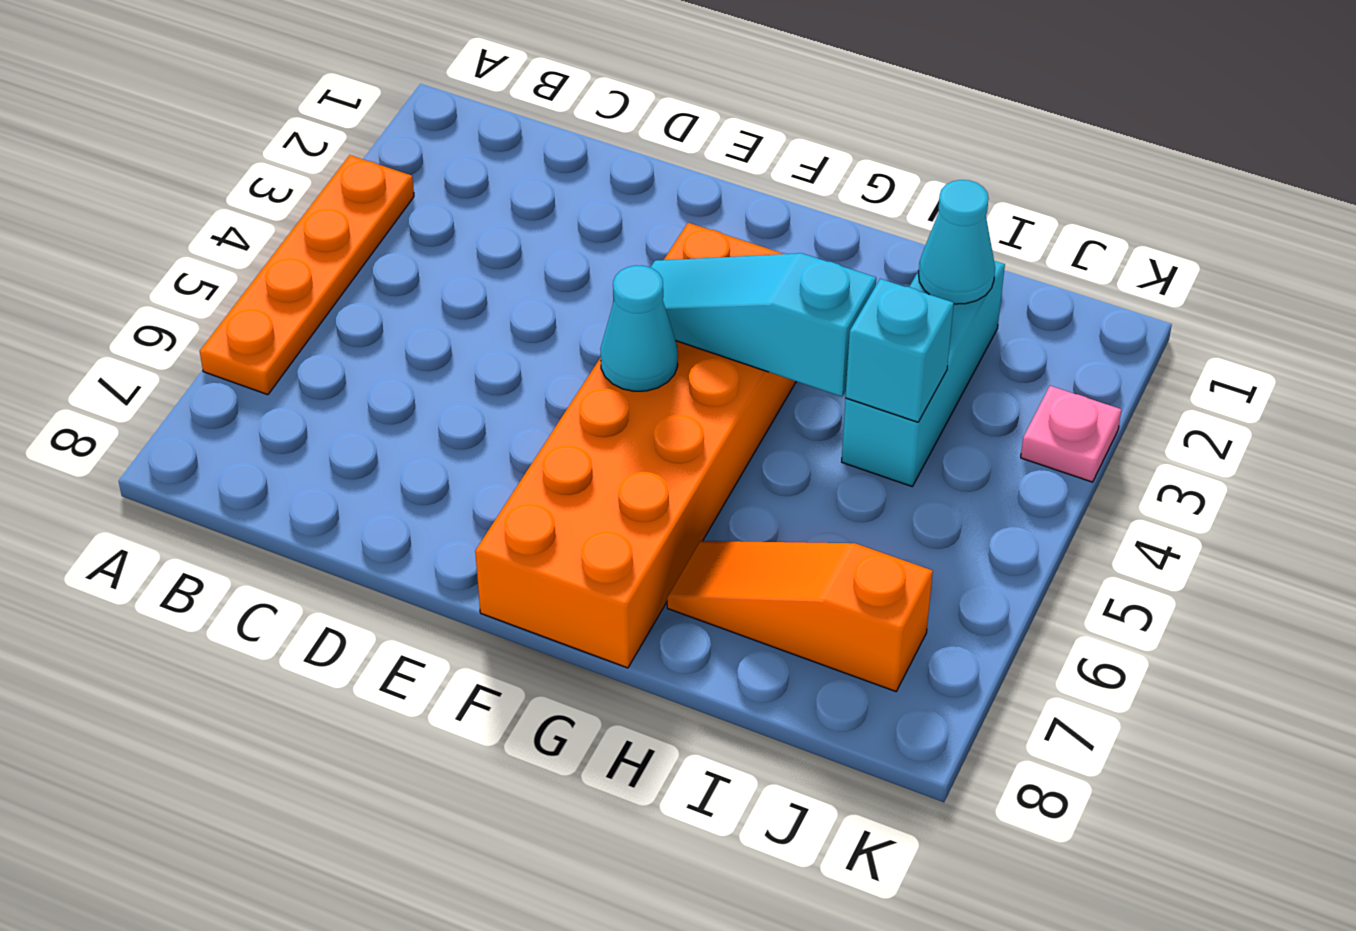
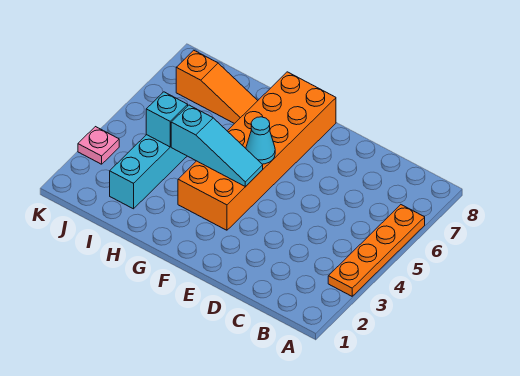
cyan 1x1 cone [918,180,995,304] -> none

